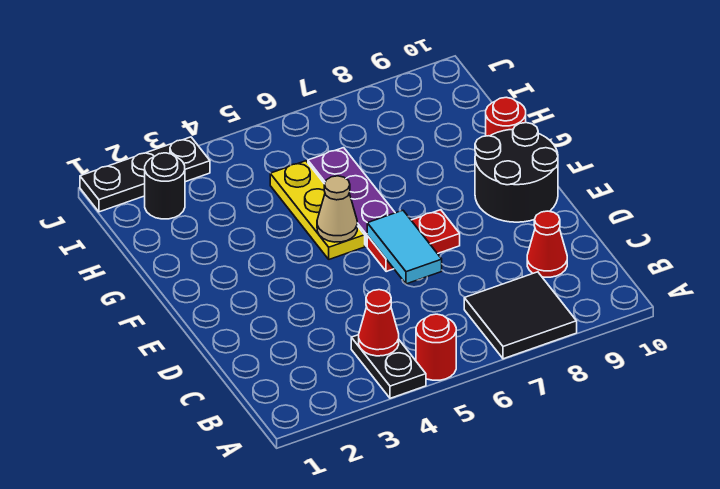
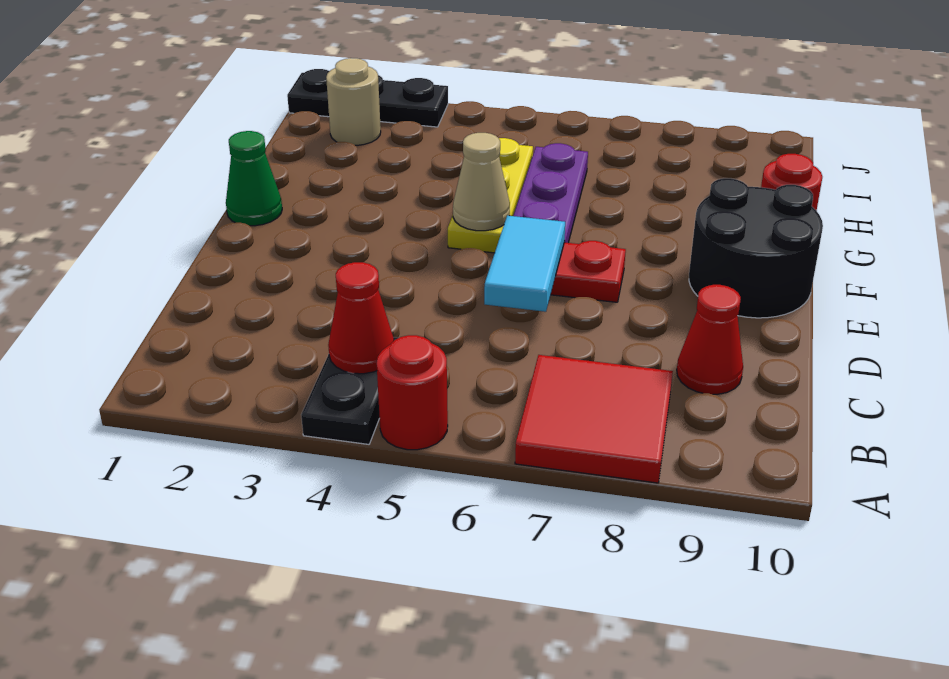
black 2x2 tile [464,272,577,359] -> red 2x2 tile [515,355,673,483]
none -> green 1x1 cone [226,131,282,226]
black 1x1 round brick [145,153,185,219] -> tan 1x1 round brick [326,58,381,145]

